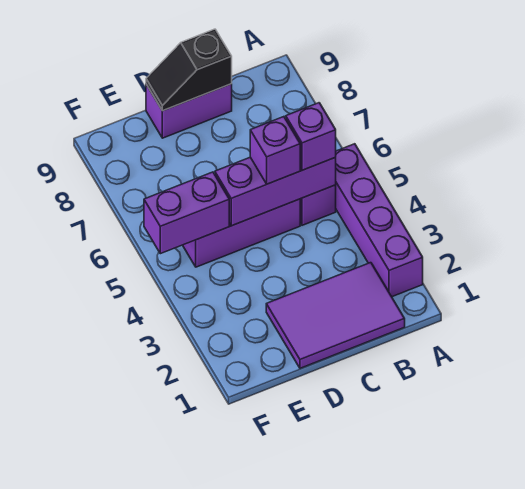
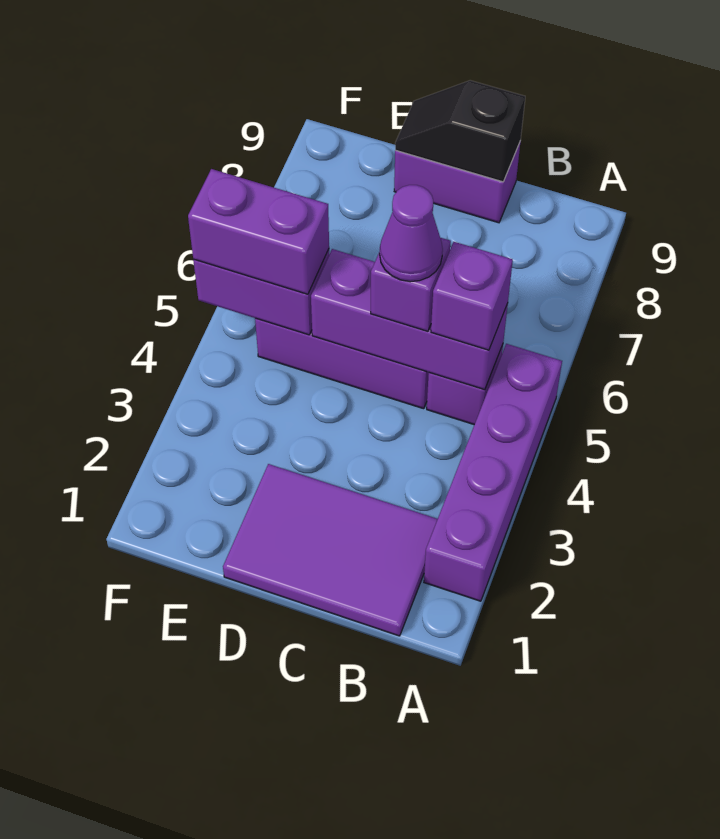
none -> purple 1x1 cone [380,185,443,282]
none -> purple 1x2 brick [188,169,329,294]

